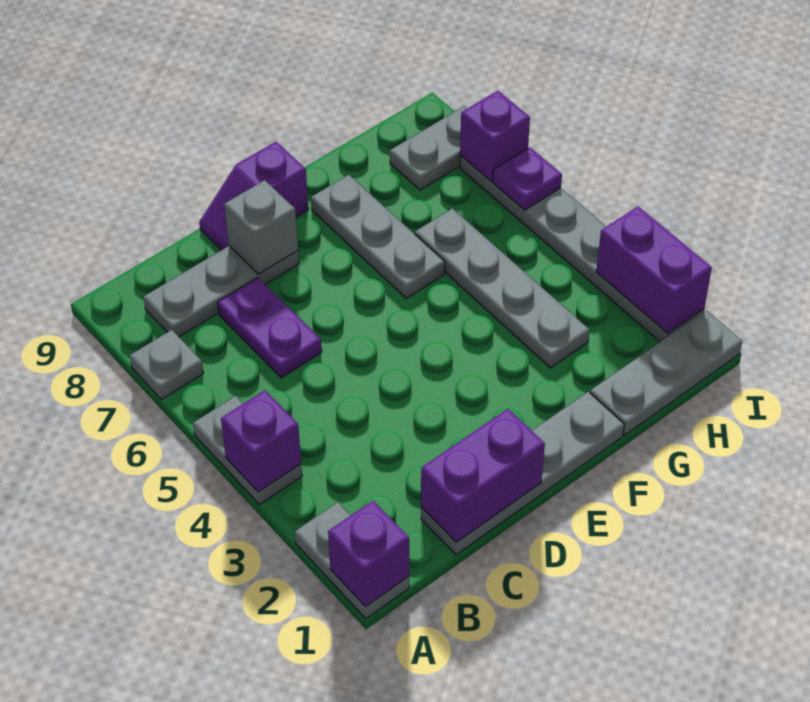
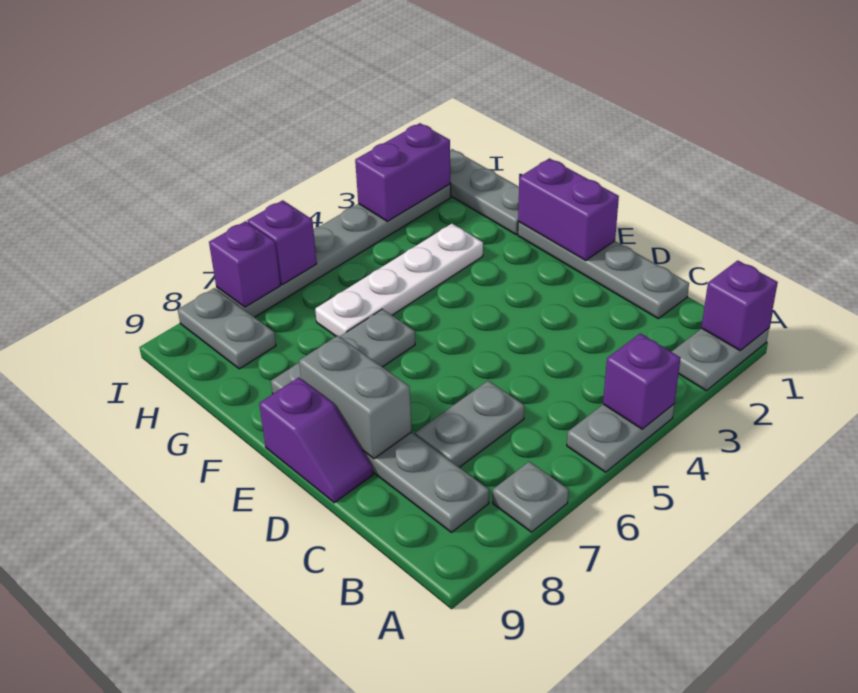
purple 1x2 brick [421,409,545,542] -> purple 1x2 brick moved to [518,158,619,260]
purple 1x2 plate [217,278,322,378] -> grey 1x2 plate [415,381,524,467]
grey 1x1 brick [224,180,298,274] -> grey 1x2 brick [299,336,412,459]
grey 1x4 plate [415,208,590,368] -> white 1x4 plate [315,224,483,337]
purple 1x1 plate [493,147,562,210] -> purple 1x1 brick [247,200,317,285]

